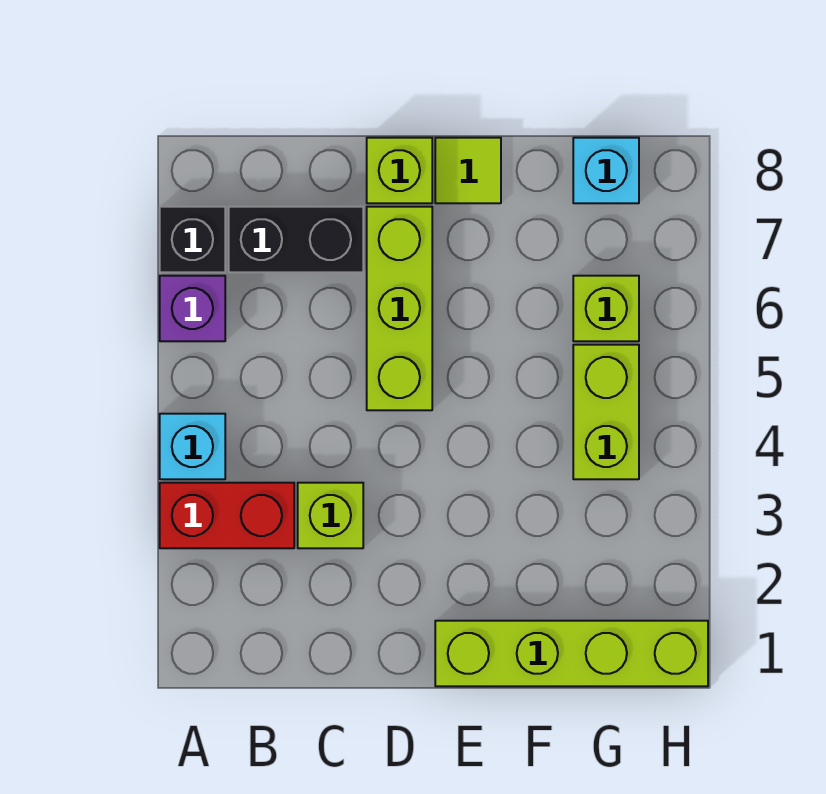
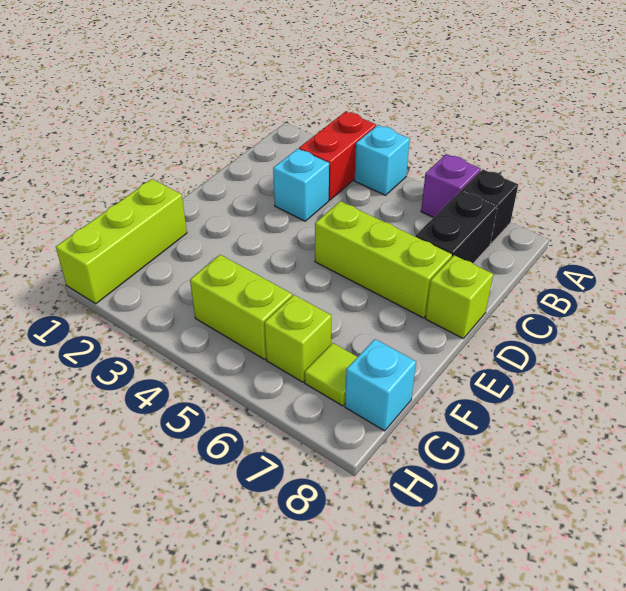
lime 1x1 brick [298,483,363,548] -> cyan 1x1 brick [273,149,329,221]
lime 1x4 brick [435,621,708,686] -> lime 1x3 brick [56,179,187,304]
lime 1x1 tile [435,138,501,203] -> lime 1x1 tile moved to [305,343,357,406]

